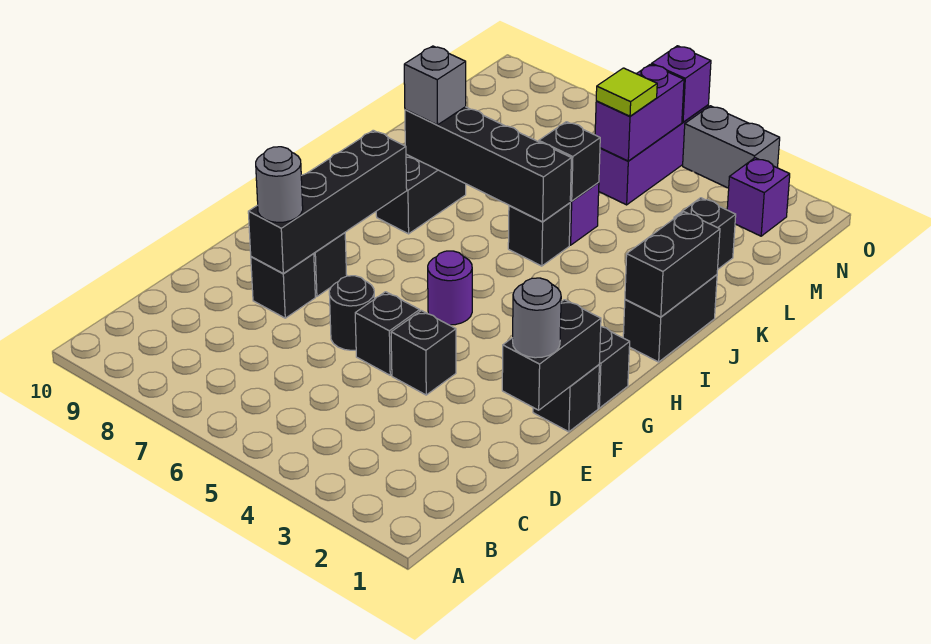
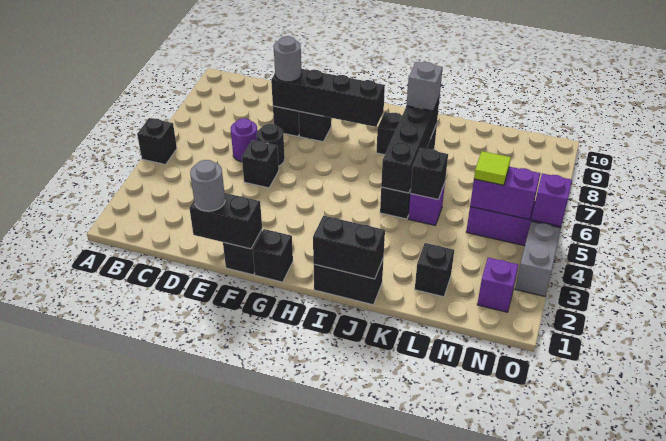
black 1x1 brick [391,311,456,395] -> black 1x1 brick moved to [137,118,177,165]
purple 1x1 round brick [428,251,472,325] -> purple 1x1 round brick moved to [231,118,257,162]

